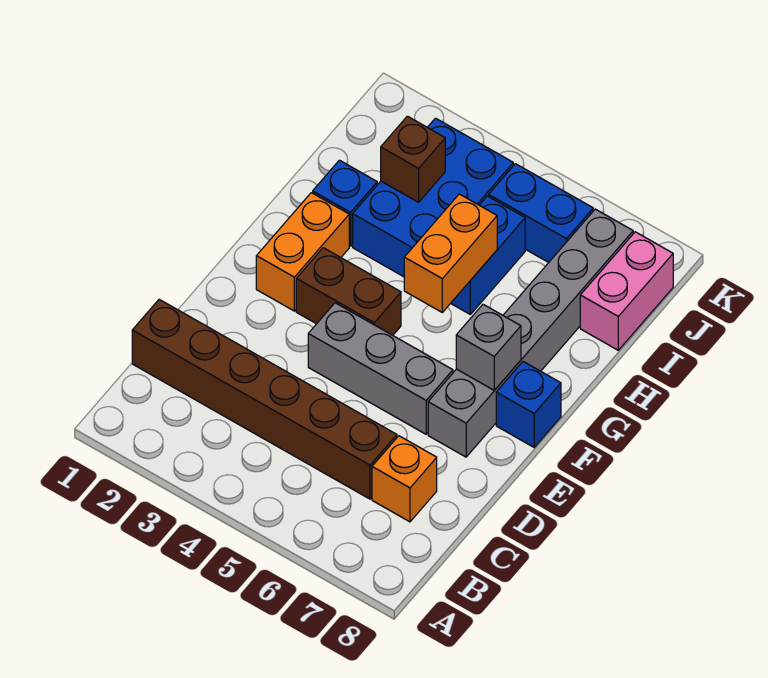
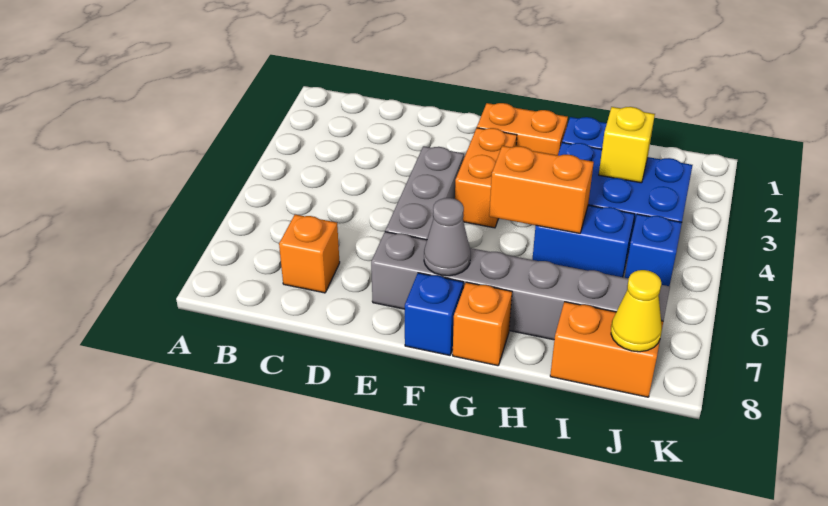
brown 1x6 brick [132,299,397,499] -> none
brown 1x2 brick [296,248,401,335] -> orange 1x2 brick [455,128,517,228]
grey 1x1 brick [456,304,521,390] -> grey 1x1 cone [424,198,471,276]
none -> orange 1x1 brick [453,282,512,366]
brown 1x1 brick [381,116,445,202] -> yellow 1x1 brick [599,107,655,183]
pink 1x2 brick [580,232,673,350] -> orange 1x2 brick [550,302,663,397]
blue 1x2 brick [489,164,593,262] -> blue 1x1 brick [625,214,682,286]
none -> yellow 1x1 cone [611,270,662,352]

